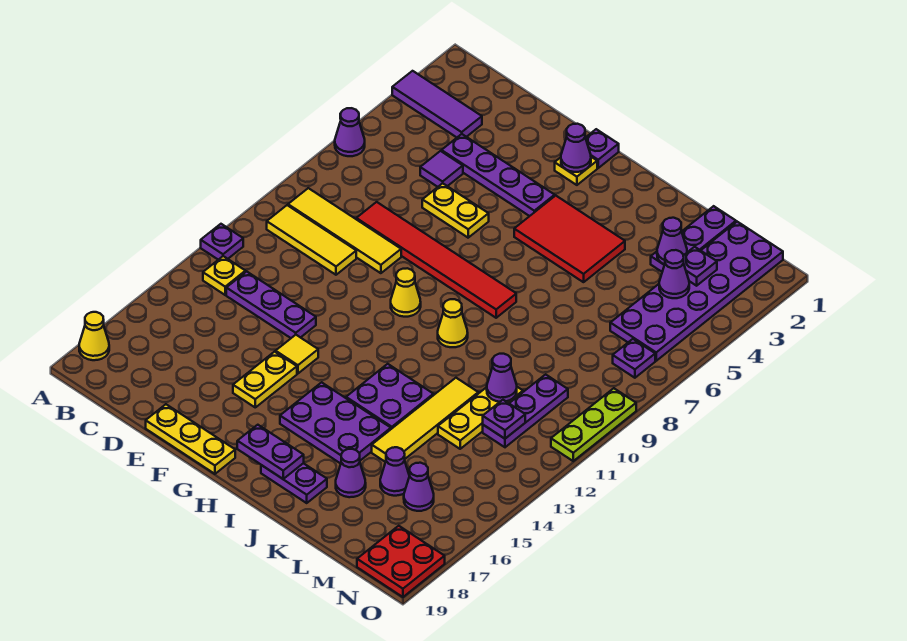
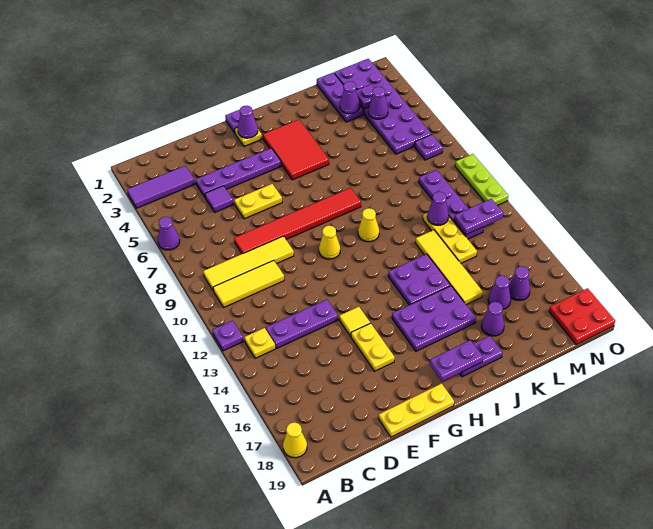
red 2x3 tile [514,196,625,282] -> red 2x3 tile turned to [263,120,329,180]
purple 1x3 plate [483,375,568,447] -> purple 1x4 plate [419,170,484,239]
purple 1x1 plate [483,400,525,439] -> purple 1x2 plate [454,199,503,235]

